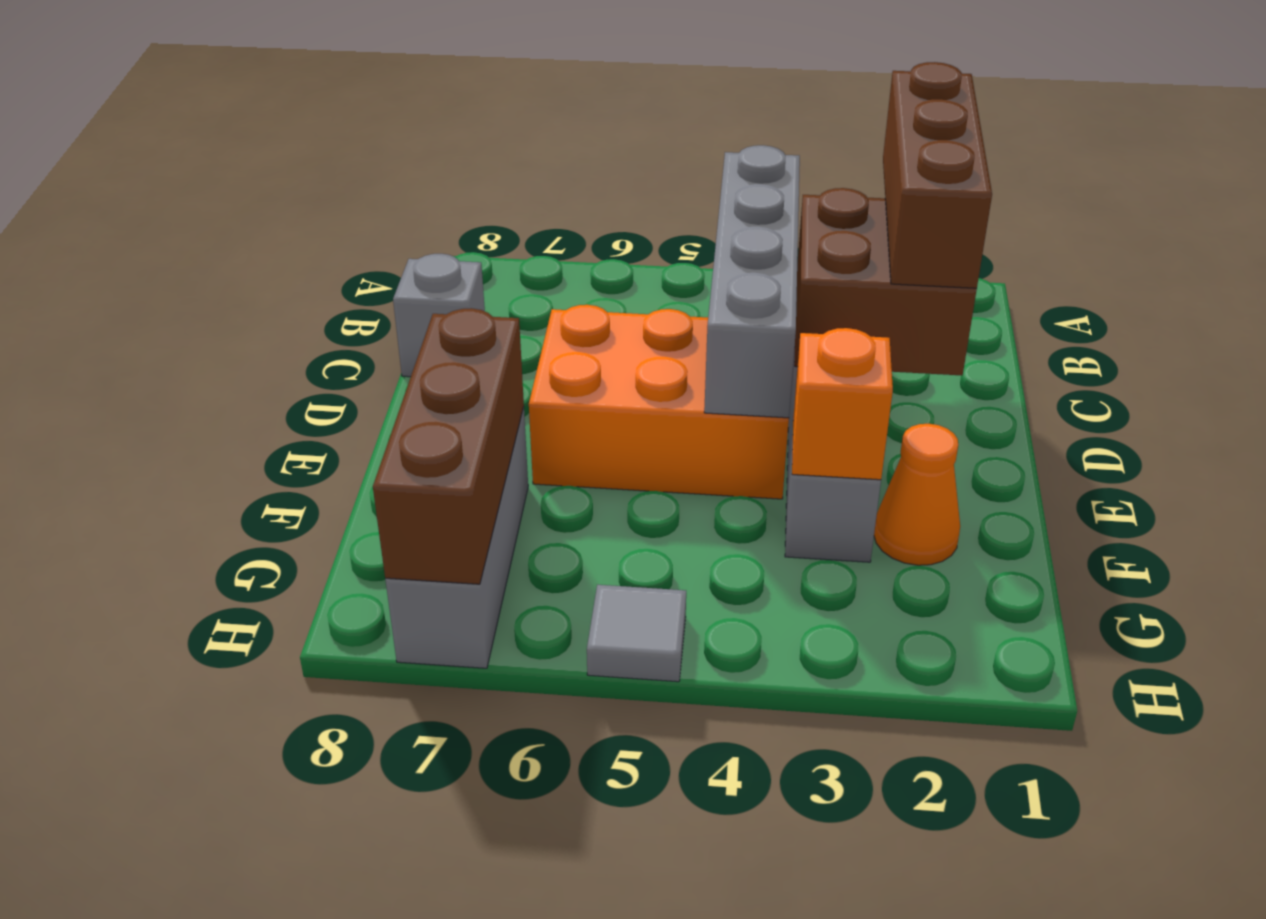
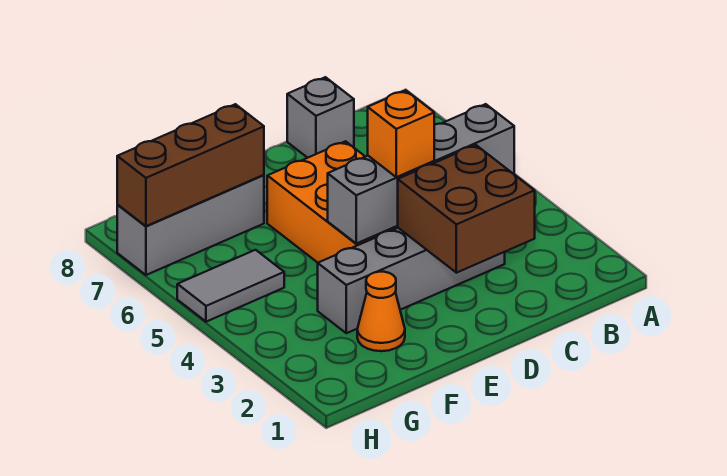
brown 1x3 brick [883,62,992,288] -> none
orange 1x1 brick [792,328,893,480] -> orange 1x1 brick moved to [368,90,434,177]
grey 1x1 tile [587,585,686,682] -> grey 1x2 tile [177,250,284,322]

